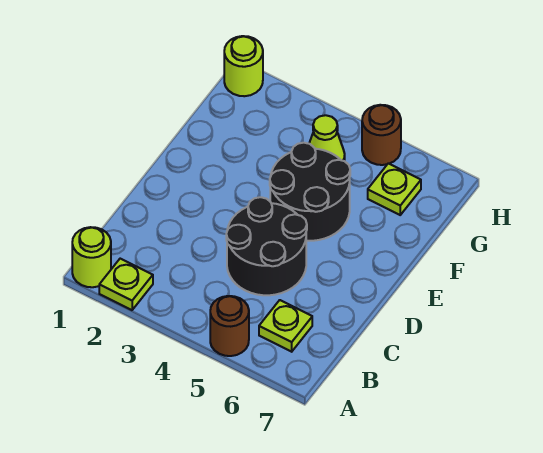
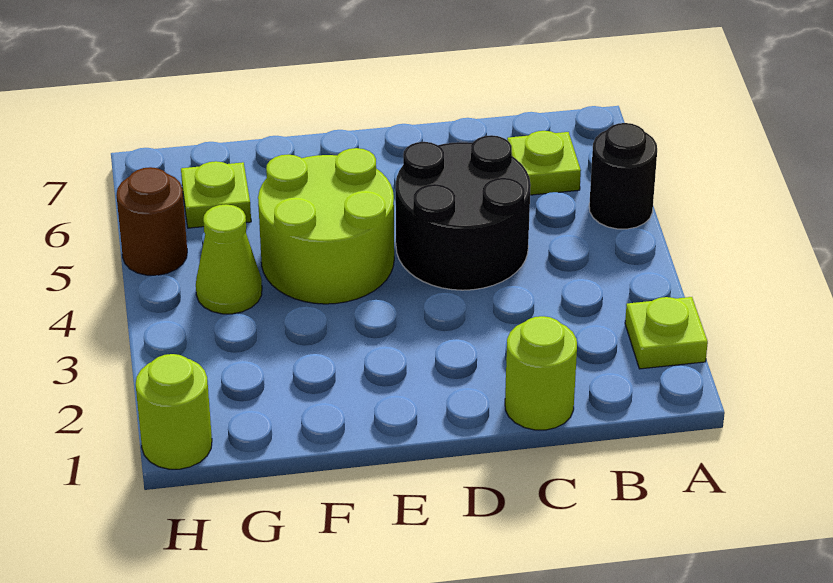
lime 1x1 round brick [72,227,111,287] -> lime 1x1 round brick moved to [505,316,577,430]
brown 1x1 round brick [210,296,249,356] -> black 1x1 round brick [589,123,657,229]
black 2x2 round brick [270,143,350,241] -> lime 2x2 round brick [258,148,394,304]

